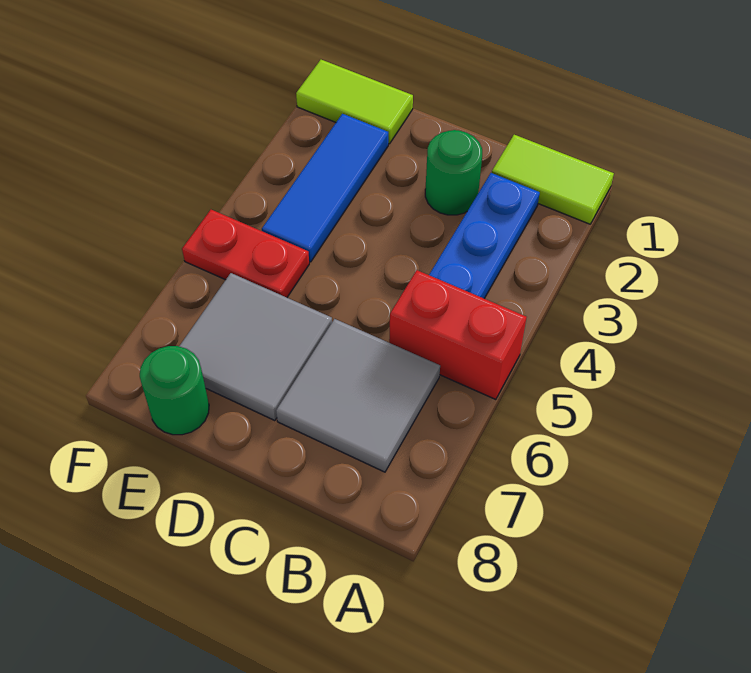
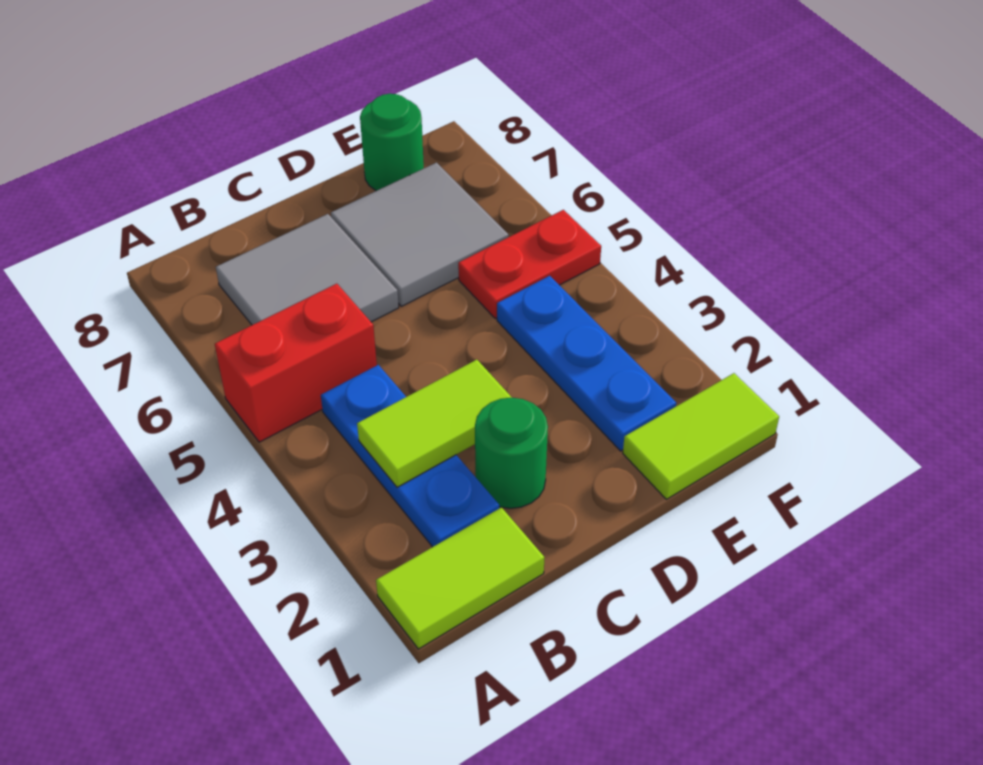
none -> lime 1x2 tile [357,360,512,487]
blue 1x3 tile [262,114,388,262] -> blue 1x3 plate [497,276,676,451]

